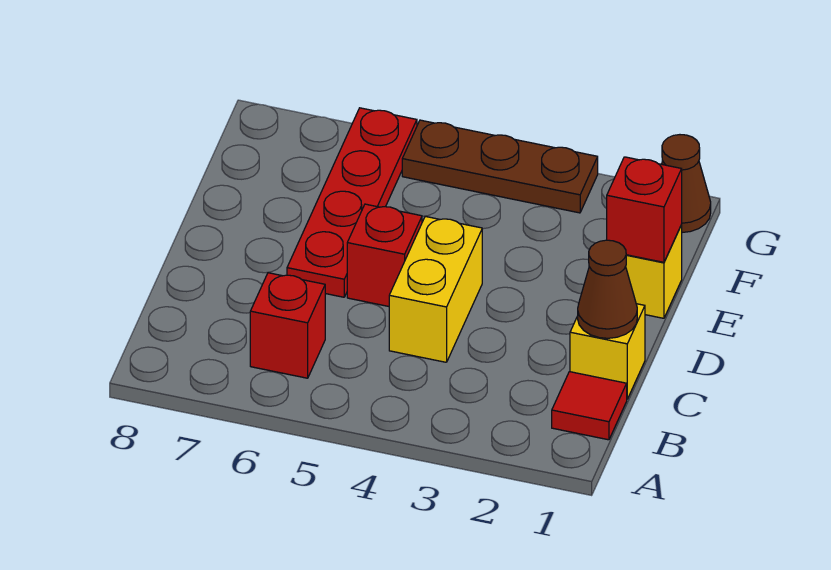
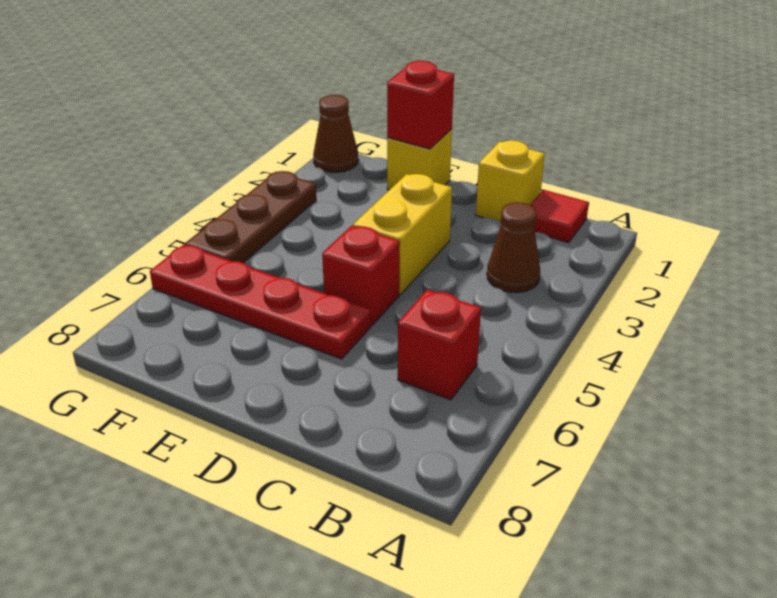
brown 1x1 cone [578,240,637,338] -> brown 1x1 cone moved to [487,202,540,293]
yellow 1x2 brick [389,216,482,362] -> yellow 1x2 brick turned to [353,174,452,295]

